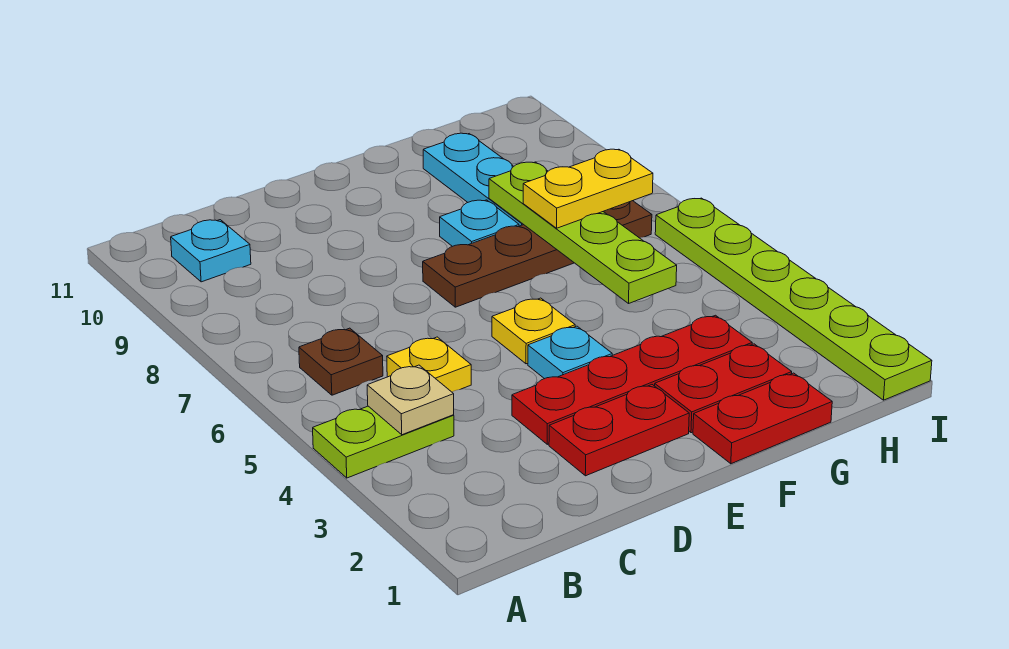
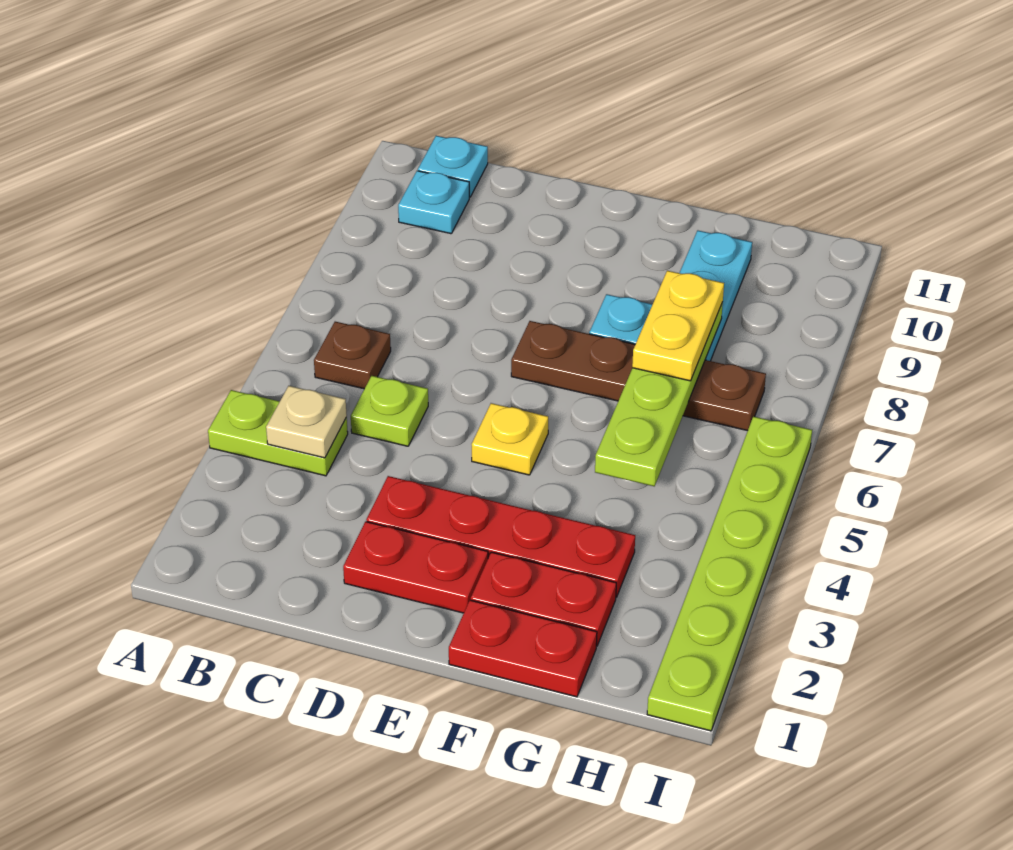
yellow 1x1 plate [387,337,471,392] -> lime 1x1 plate [351,376,428,446]
cyan 1x1 plate [528,326,612,379] -> cyan 1x1 plate moved to [418,136,488,197]
yellow 1x2 plate [523,149,653,228] -> yellow 1x2 plate turned to [632,271,724,381]

